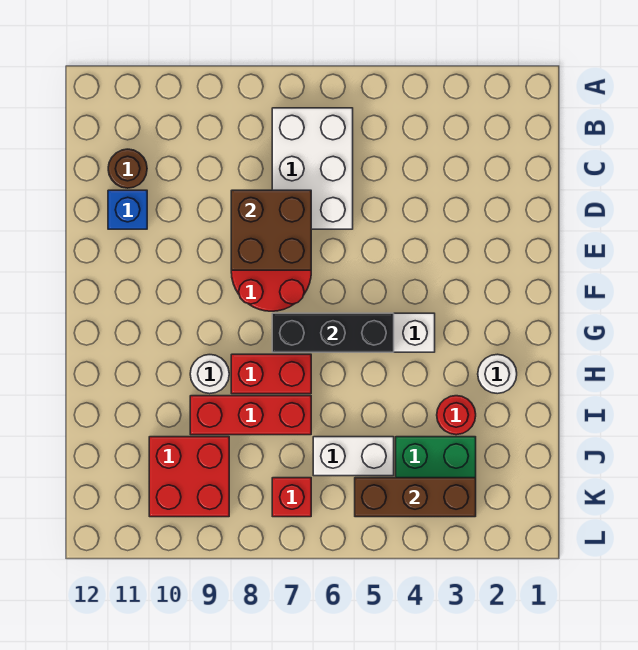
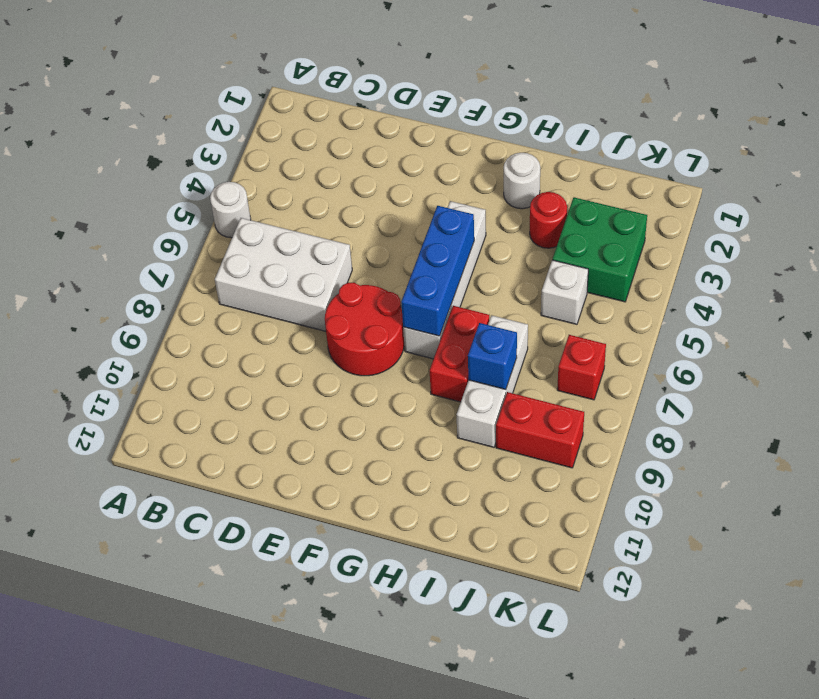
brown 1x1 round brick [108,149,147,188] -> none
brown 2x2 brick [231,190,311,270] -> none
blue 1x1 brick [108,190,147,229] -> blue 1x1 brick moved to [468,323,517,389]
black 1x3 brick [272,313,394,352] -> blue 1x3 brick [401,206,474,336]
white 1x1 round brick [190,355,229,394] -> white 1x1 round brick moved to [210,182,251,238]
red 1x3 brick [190,396,311,435] -> white 1x3 brick [457,315,528,447]
white 1x2 brick [313,437,394,476] -> white 1x1 brick [541,260,588,324]
red 2x2 brick [149,437,229,517] -> red 1x2 brick [496,392,584,468]
brown 1x3 brick [355,478,476,517] -> none

